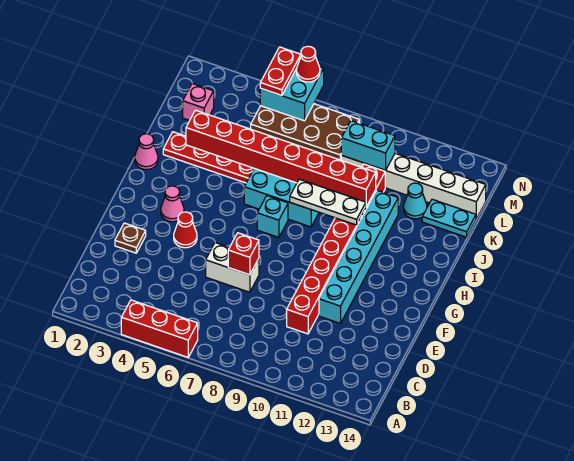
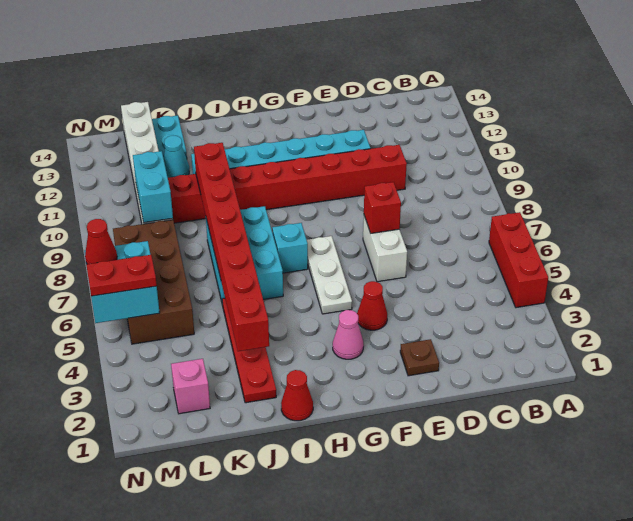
pink 1x1 cone [135,134,158,170] -> red 1x1 cone [281,370,313,421]
white 1x3 plate [290,179,366,225] -> white 1x3 plate moved to [307,236,352,314]

